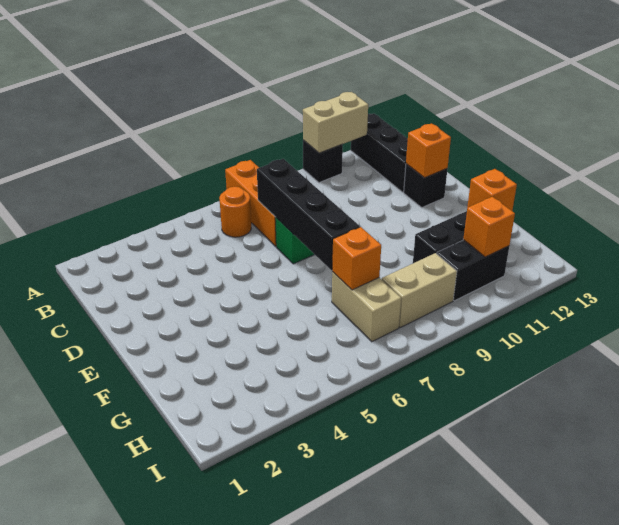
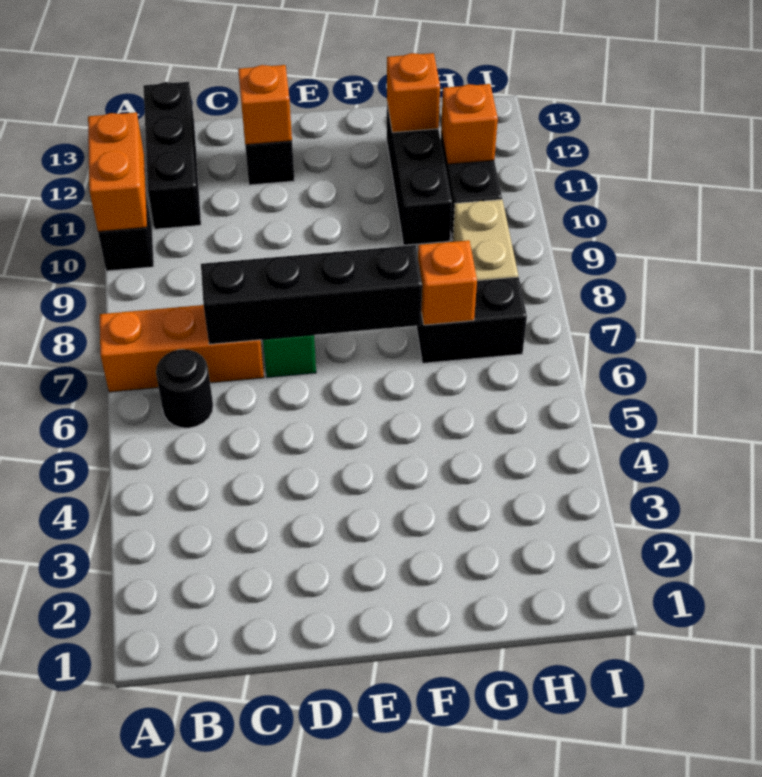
tan 1x2 brick [303,92,368,153] -> orange 1x2 brick [88,112,147,231]
black 1x3 brick [351,113,408,192] -> black 1x3 brick turned to [143,82,201,229]
orange 1x1 round brick [219,187,251,237] -> black 1x1 round brick [156,349,213,428]
tan 1x2 brick [332,272,401,342] -> black 1x2 brick [416,277,527,363]

